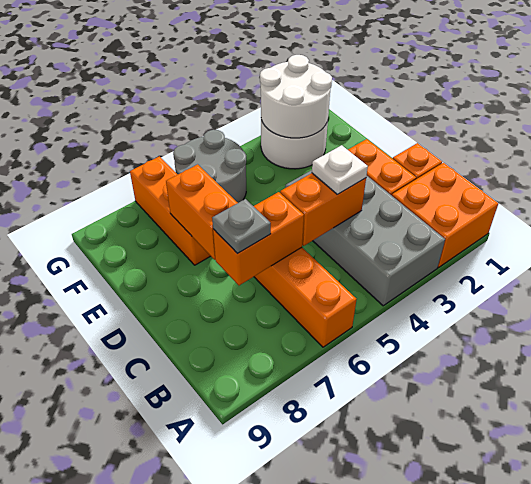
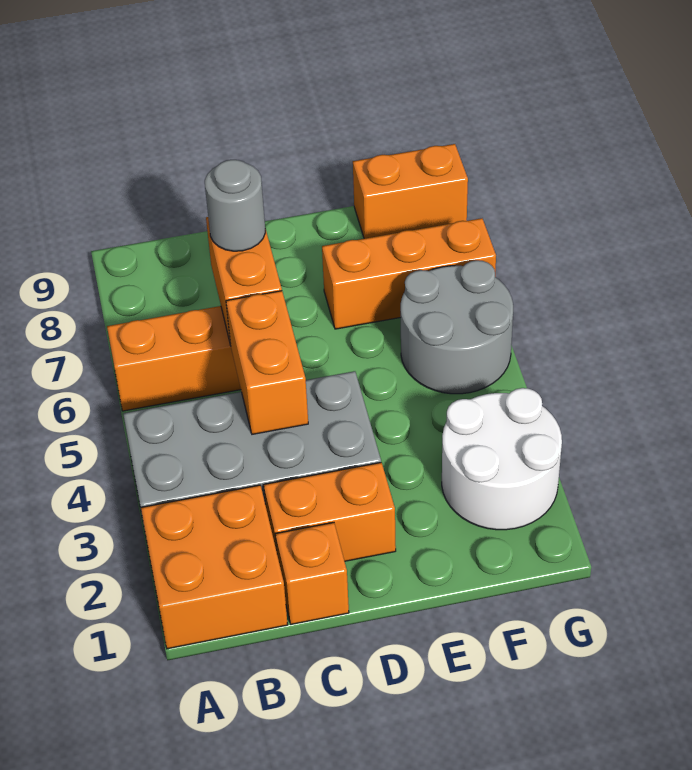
white 1x1 plate [312,145,368,194] -> none
grey 1x1 plate [212,199,271,254] -> grey 1x1 round brick [205,160,265,251]
orange 1x2 brick [166,164,238,260] -> orange 1x2 brick moved to [353,144,468,239]
white 2x2 round brick [260,55,332,138] -> none

